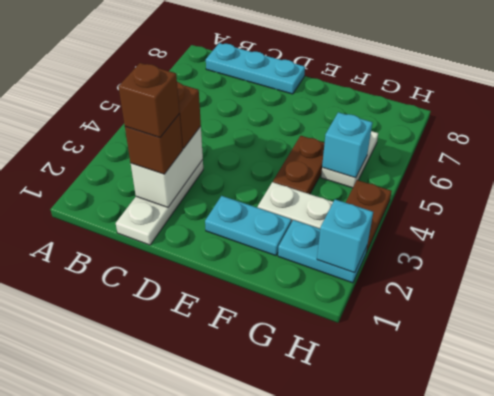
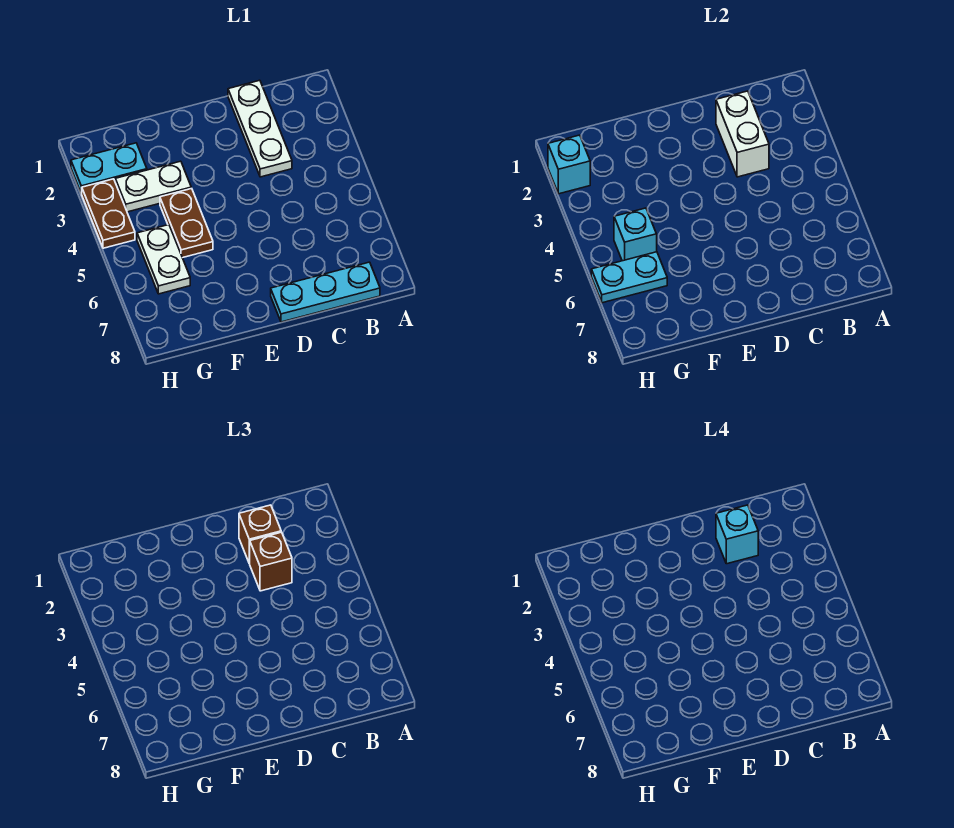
brown 1x1 brick [118,63,180,138] -> cyan 1x1 brick [716,505,758,564]
cyan 1x2 plate [205,196,291,256] -> cyan 1x2 plate moved to [591,252,667,303]

